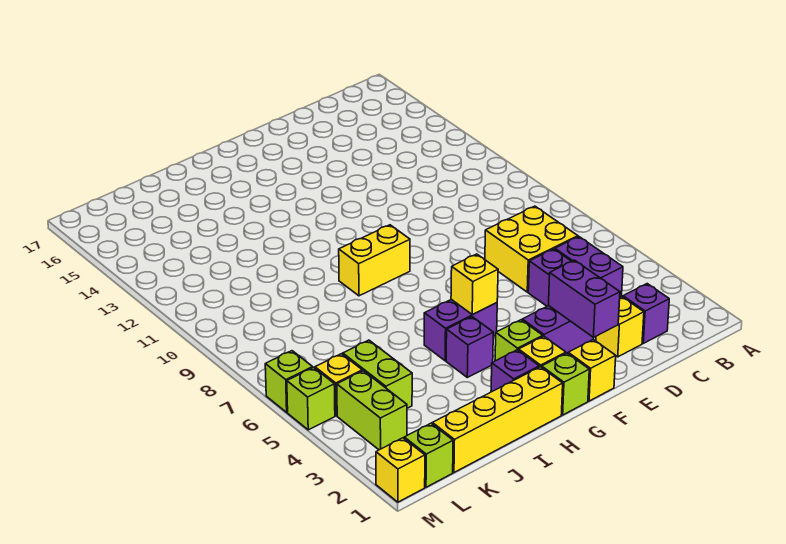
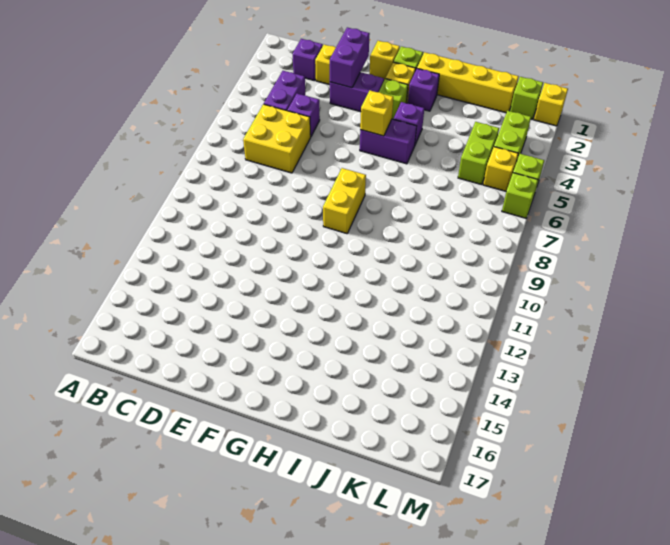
yellow 1x2 brick [339,225,410,296] -> yellow 1x2 brick turned to [323,168,366,234]

